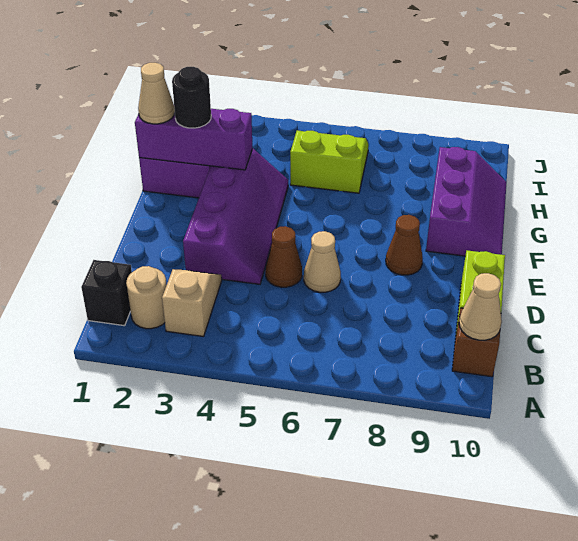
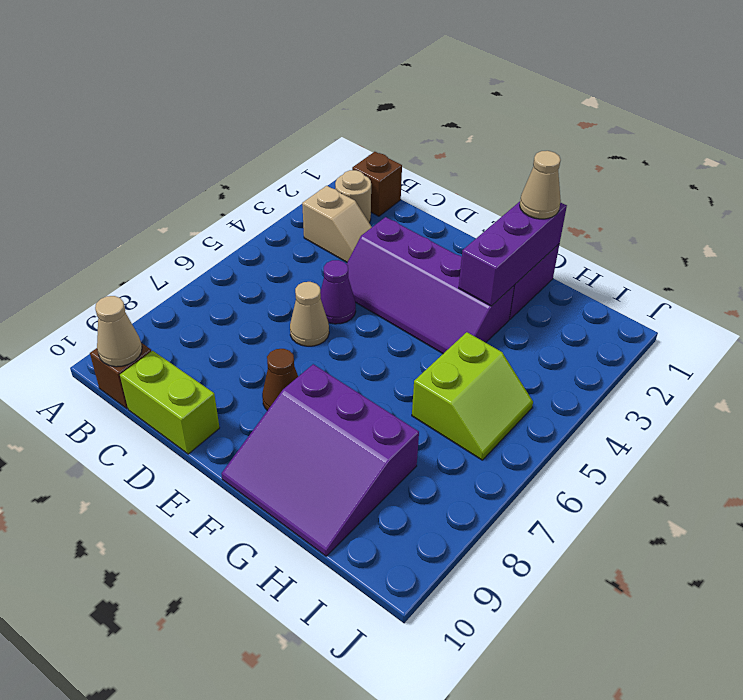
black 1x1 brick [81,260,132,326] -> brown 1x1 brick [352,152,402,216]
brown 1x1 cone [265,226,302,287] -> purple 1x1 cone [320,260,356,324]
purple 2x3 slope [426,147,506,256] -> purple 3x3 slope [222,364,419,556]
black 1x1 round brick [172,67,211,128] -> none

